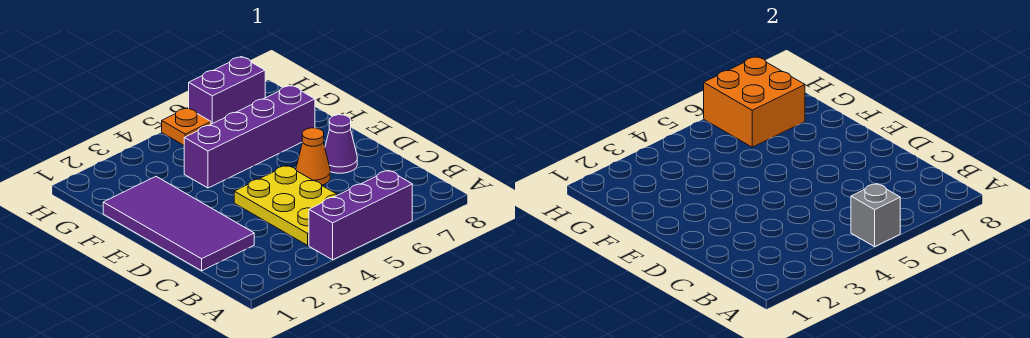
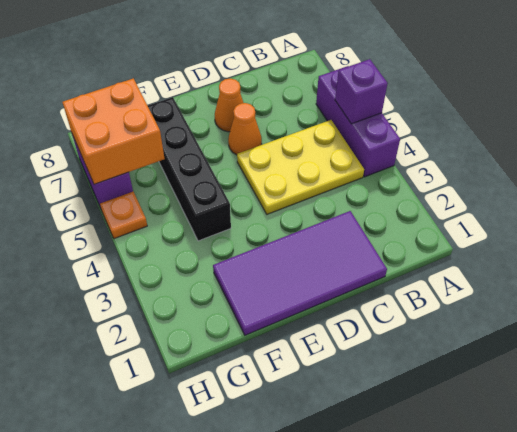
grey 1x1 brick [851,184,900,247] -> purple 1x1 brick [335,59,388,124]
purple 1x1 cone [325,115,357,173] -> orange 1x1 cone [215,78,243,132]
purple 1x4 brick [184,85,315,188] -> black 1x4 brick [148,97,231,241]

